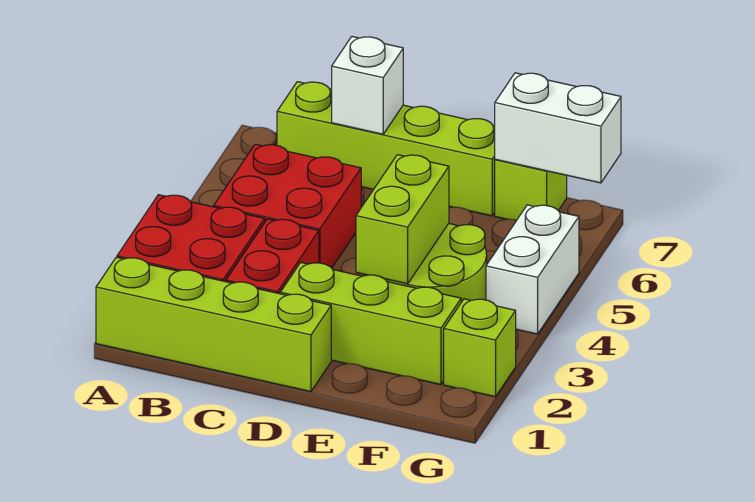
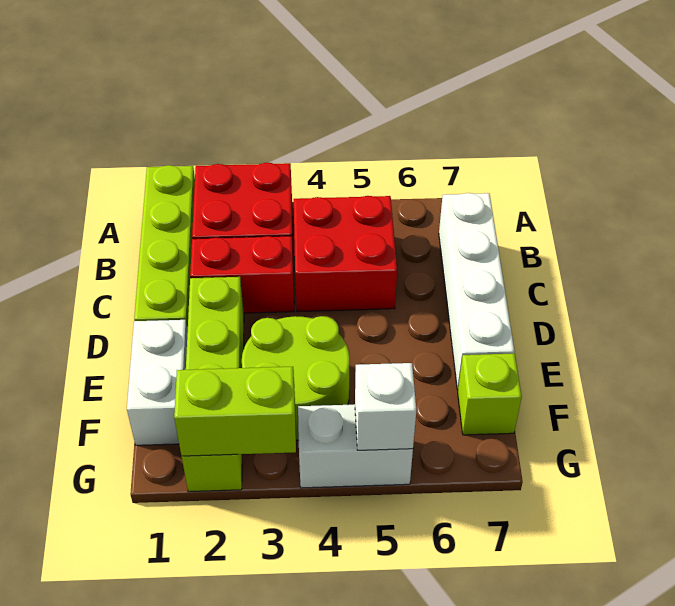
lime 1x4 brick [277,82,495,216] -> white 1x4 brick [439,193,514,390]
white 1x1 brick [332,37,403,134] -> white 1x1 brick moved to [355,363,416,450]
lime 1x2 brick [356,155,449,284] -> lime 1x2 brick moved to [174,367,296,456]
white 1x2 brick [495,73,621,183] -> white 1x2 brick moved to [127,320,188,445]

